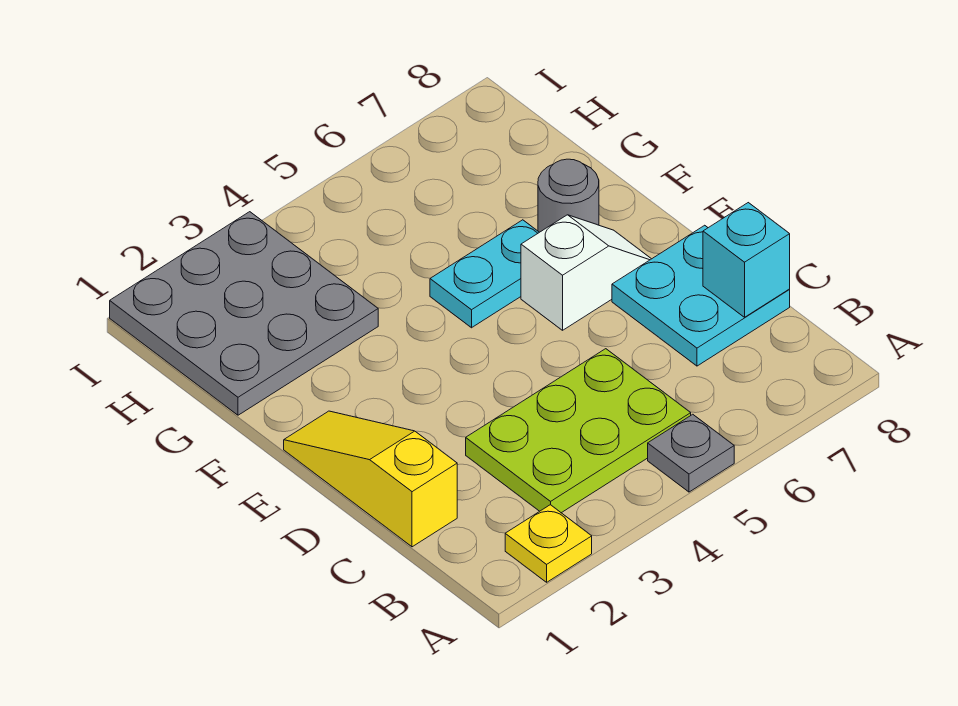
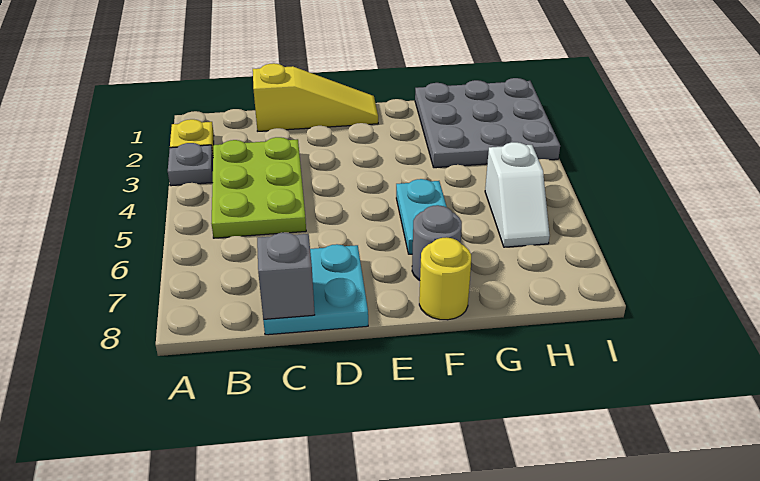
grey 1x1 plate [648,414,734,492] -> grey 1x1 plate moved to [168,143,213,186]
cyan 1x1 brick [703,203,790,317] -> grey 1x1 brick [257,233,315,319]
white 1x2 slope [521,215,651,330] -> white 1x2 slope moved to [485,142,550,247]
none -> yellow 1x1 round brick [419,237,471,320]

